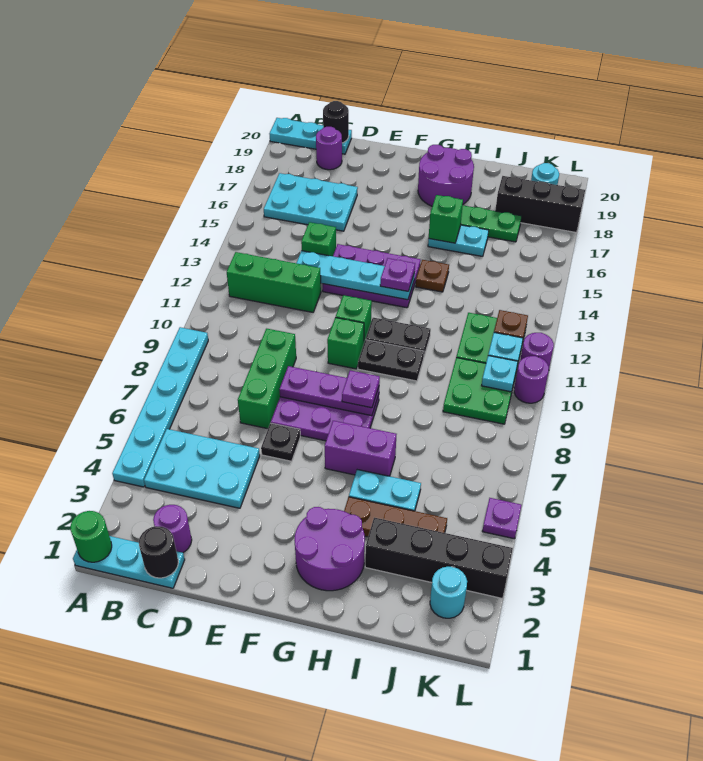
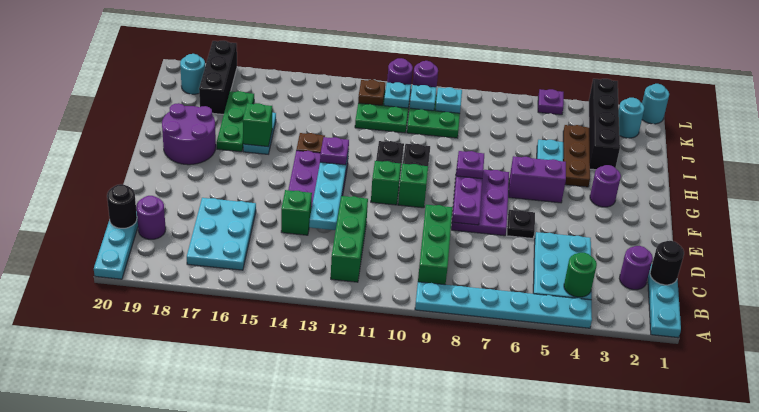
green 1x1 round brick [70,511,112,562] -> green 1x1 round brick moved to [564,253,597,297]
green 1x3 brick [238,329,296,429] -> green 1x3 brick turned to [418,205,453,285]
purple 2x2 round brick [294,507,365,591] -> purple 1x1 round brick [590,165,621,207]
purple 1x2 brick [325,421,396,476] -> purple 1x2 brick turned to [509,156,566,203]
none -> cyan 1x1 plate [435,87,462,113]
none -> cyan 1x1 round brick [642,84,669,124]

